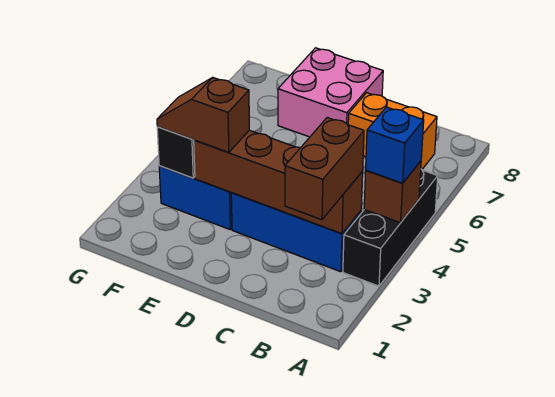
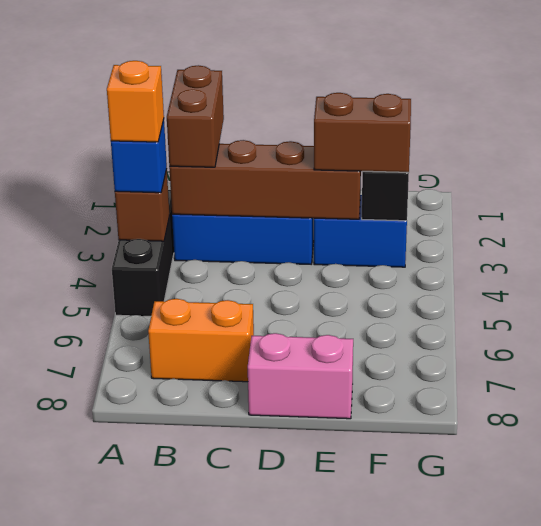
none -> orange 1x1 brick [107,61,164,142]
pink 2x2 brick [278,48,383,137] -> pink 1x2 brick [248,333,353,419]
brown 1x2 slope [157,77,249,152] -> brown 1x2 brick [314,93,411,172]

